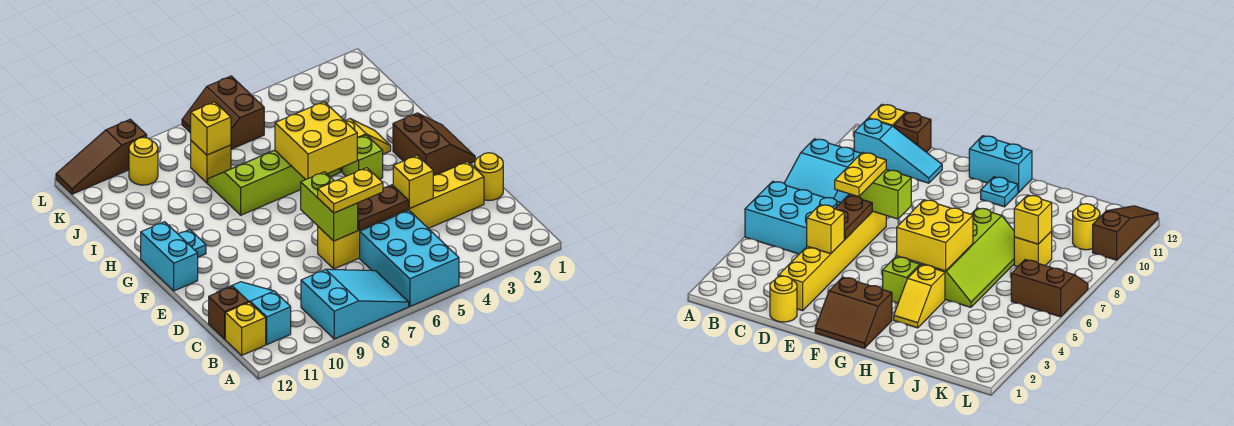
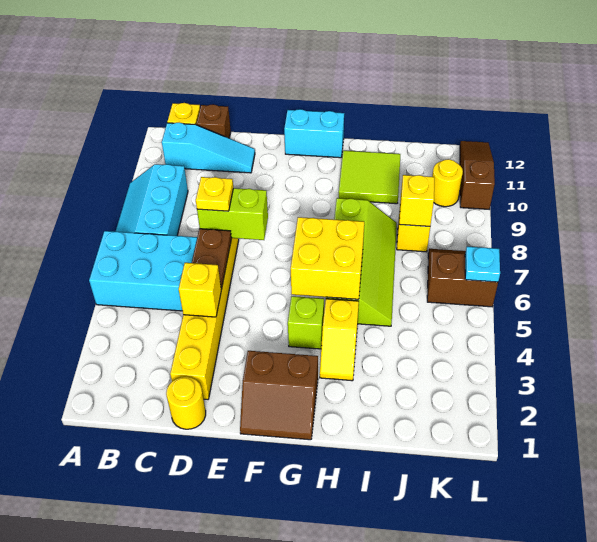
cyan 2x3 slope [301,269,409,339] -> cyan 2x3 slope turned to [116,164,188,236]
yellow 1x2 plate [318,168,383,213] -> yellow 1x1 plate [196,177,233,211]
cyan 1x1 plate [178,230,206,257] -> cyan 1x1 plate moved to [465,247,500,282]
none -> lime 2x2 tile [339,151,400,204]

